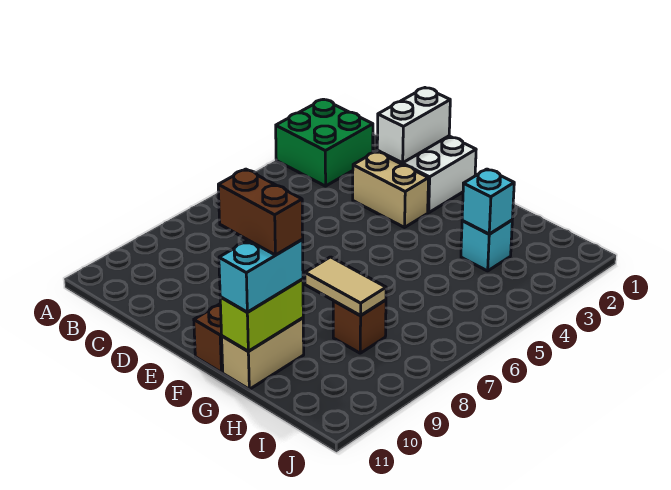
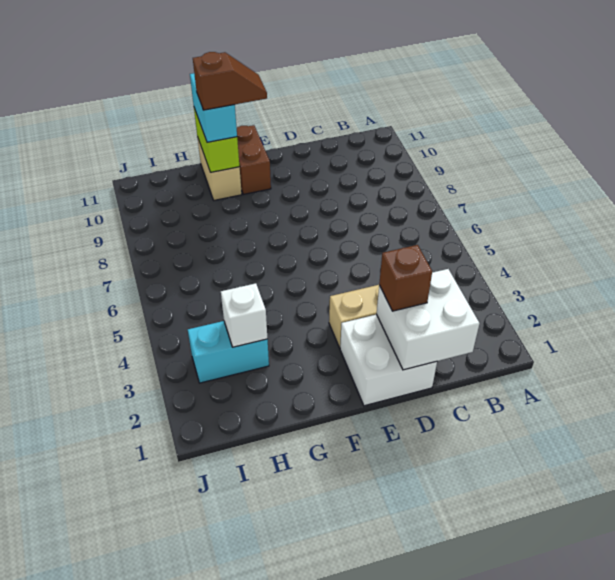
green 2x2 brick [276,99,373,186] -> none
white 1x2 brick [377,88,450,163] -> white 2x2 brick [376,269,479,370]
brown 1x2 brick [218,169,303,255] -> brown 1x2 slope [193,52,267,110]
tan 1x2 tile [305,257,386,315] -> none
cyan 1x1 brick [461,220,512,271] -> cyan 1x2 brick [188,321,269,383]
cyan 1x1 brick [462,169,514,234] -> white 1x1 brick [221,283,267,347]
brown 1x1 brick [333,300,386,353] -> brown 1x1 brick moved to [379,245,432,311]

